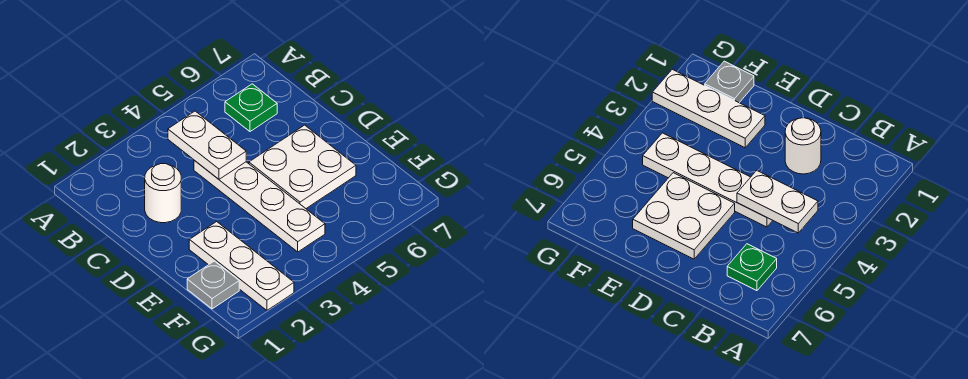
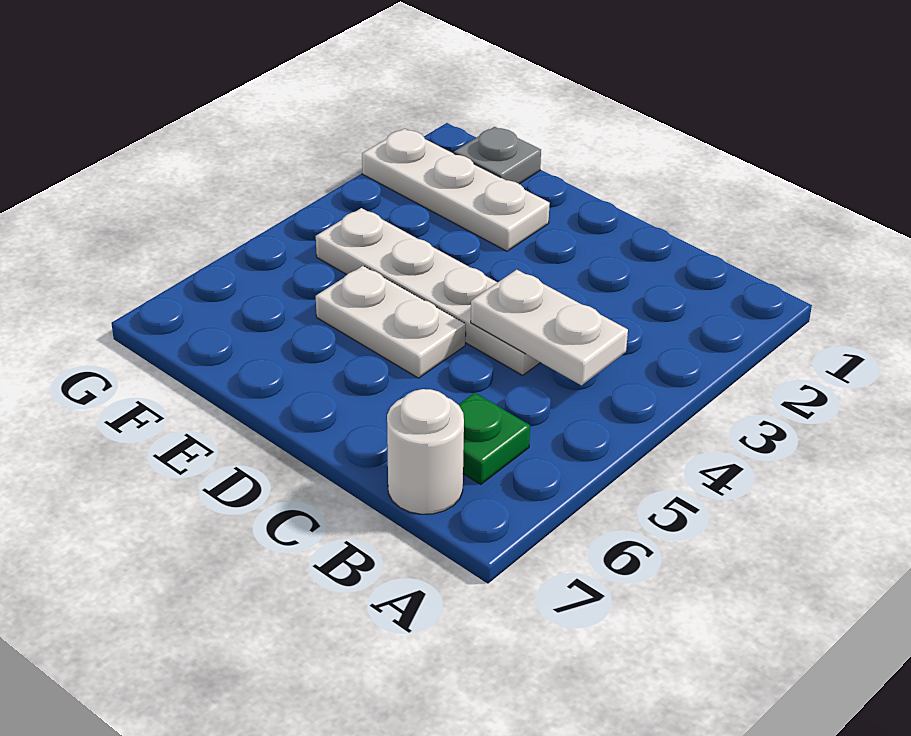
white 1x1 round brick [145,164,181,223] -> white 1x1 round brick moved to [387,389,464,514]
white 2x2 plate [249,125,356,208] -> white 1x2 plate [316,266,466,378]

